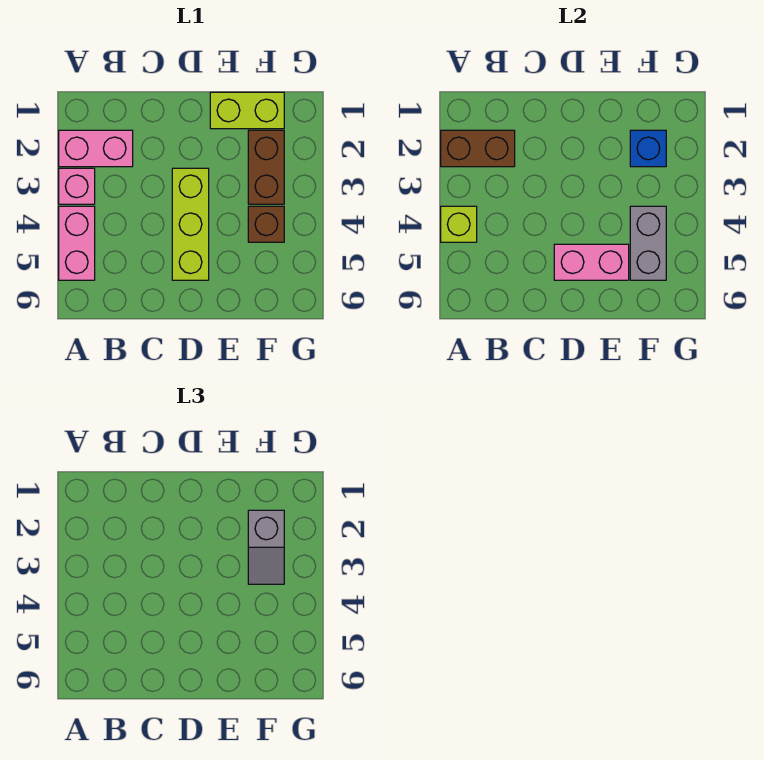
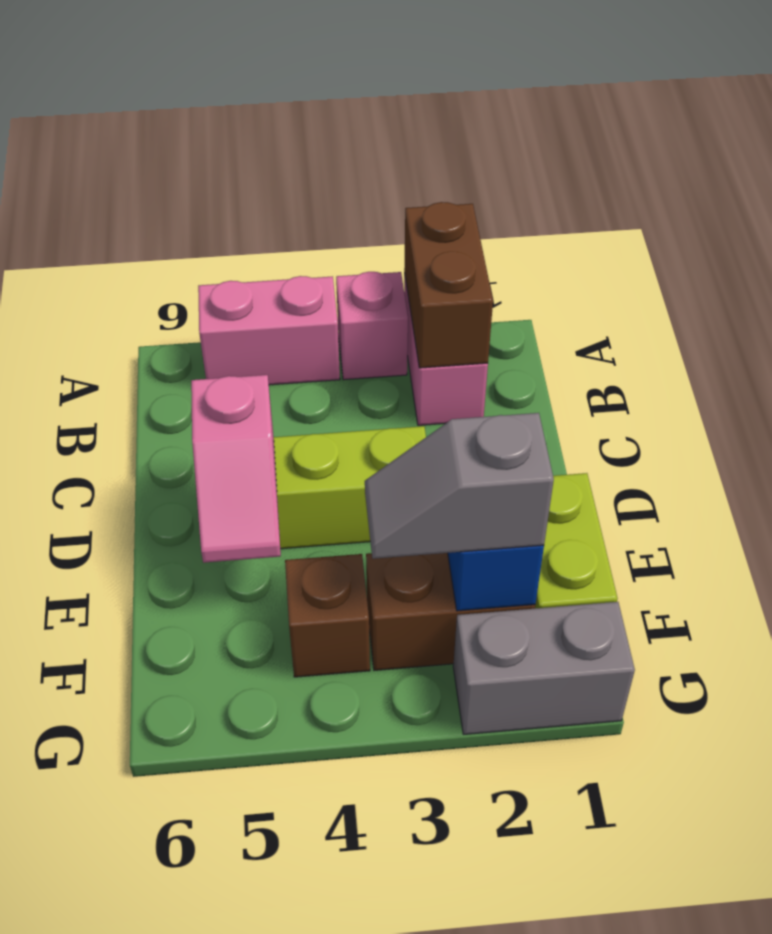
lime 1x1 brick [441,206,477,242] -> none
pink 1x2 brick [554,244,629,280] -> pink 1x2 slope [191,375,281,563]
grey 1x2 brick [630,206,666,280] -> grey 1x2 brick moved to [453,602,635,734]

